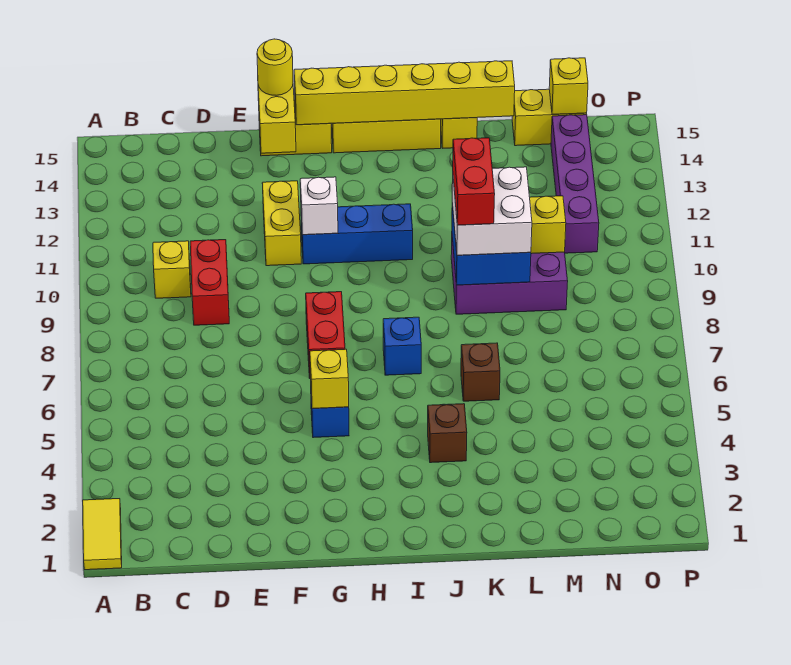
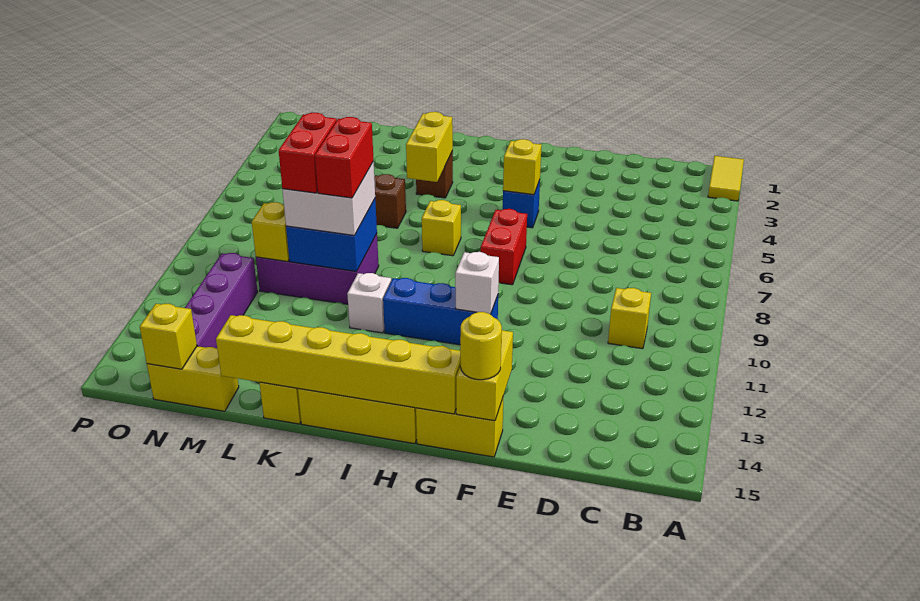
red 1x2 brick [190,240,229,325] -> red 1x2 brick moved to [279,113,337,193]
yellow 1x2 brick [262,181,301,266] -> yellow 1x2 brick moved to [406,112,453,182]
blue 1x1 brick [383,317,421,375] -> yellow 1x1 brick [422,200,461,256]
none -> white 1x1 brick [347,273,391,333]

